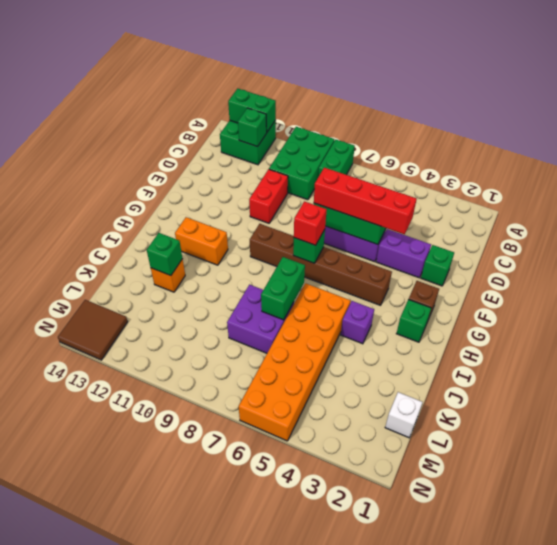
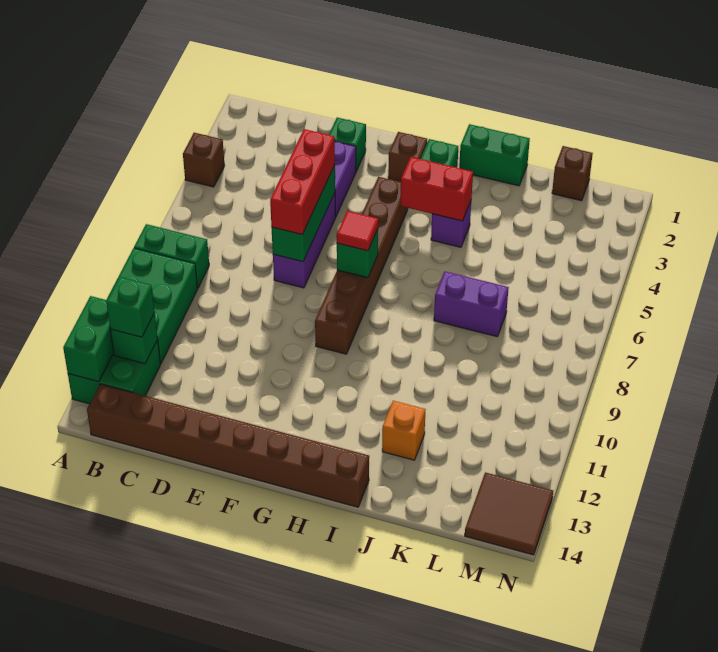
none -> brown 1x1 brick [183,133,225,187]
green 2x3 brick [269,127,334,200] -> green 2x3 brick turned to [107,248,197,363]
none -> brown 1x8 brick [87,384,369,507]
red 1x2 brick [249,169,288,223] -> red 1x2 brick moved to [400,157,473,221]
red 1x4 brick [314,168,416,234] -> red 1x3 brick [270,129,335,234]
red 1x1 brick [294,201,327,245] -> red 1x1 tile [337,211,378,251]
orange 1x2 brick [175,217,228,265] -> none
orange 2x6 brick [239,283,351,441] -> none
green 1x2 brick [261,257,305,320] -> green 1x2 brick moved to [459,124,530,186]
purple 2x2 brick [227,285,294,353] -> purple 1x2 brick [434,271,509,337]
green 1x1 brick [147,233,183,276] -> green 1x1 brick moved to [106,277,155,337]
white 1x1 brick [385,392,423,438] -> brown 1x1 brick [552,146,593,201]

